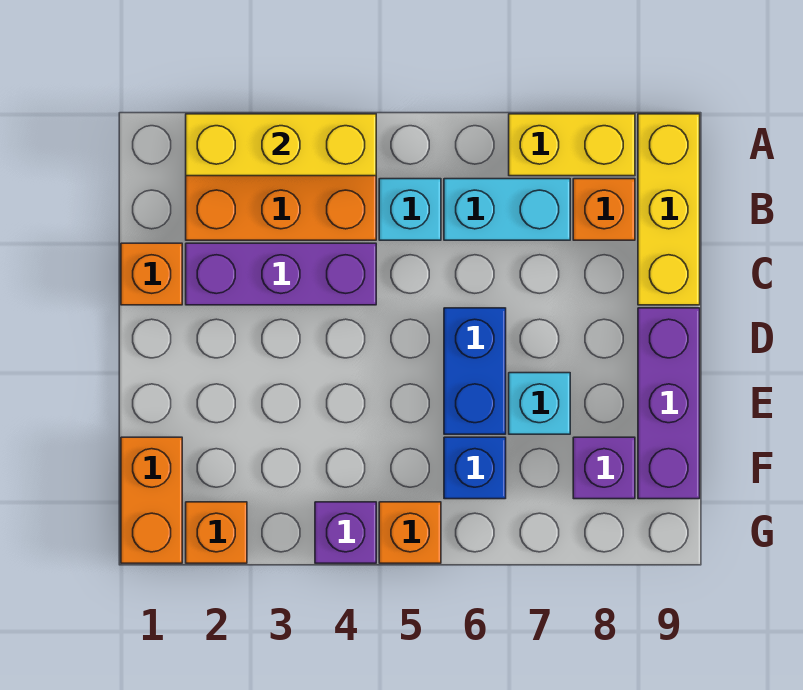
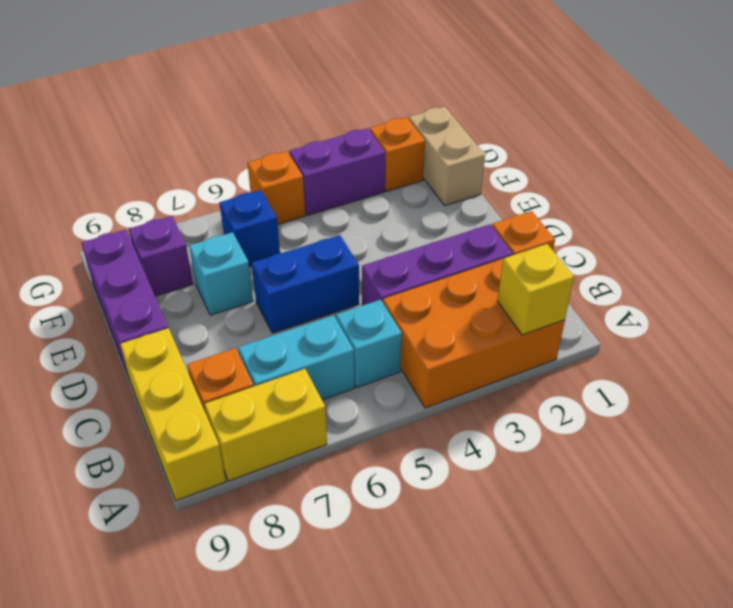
yellow 1x3 brick [186,114,376,176] -> yellow 1x1 brick [497,244,574,335]
blue 1x2 brick [444,308,506,434] -> blue 1x2 brick turned to [252,235,359,333]
orange 1x2 brick [121,437,182,563] -> tan 1x2 brick [409,107,485,206]
purple 1x1 brick [315,502,376,563] -> purple 1x2 brick [289,128,386,215]

